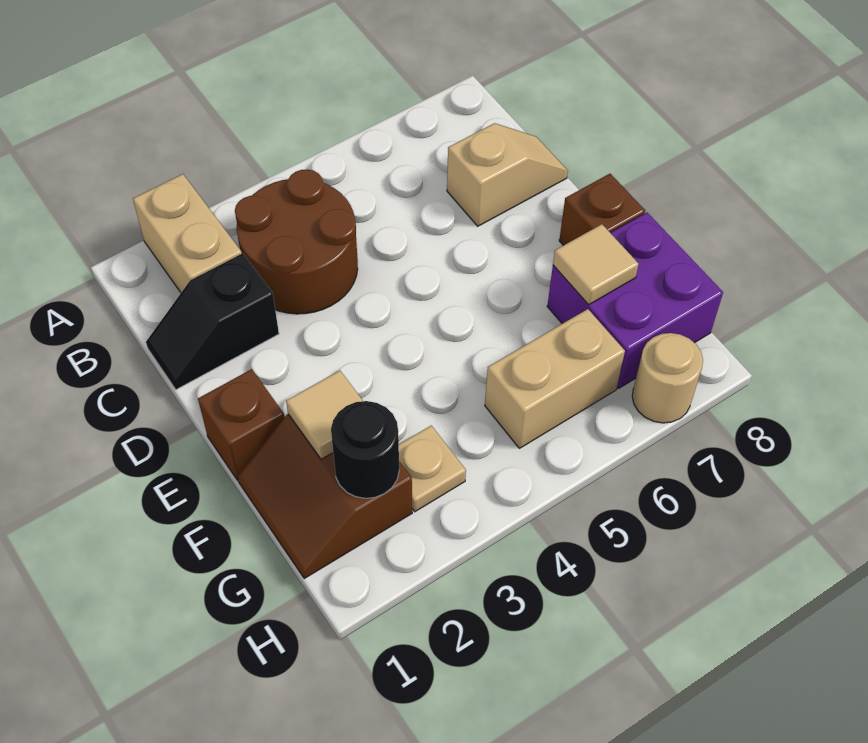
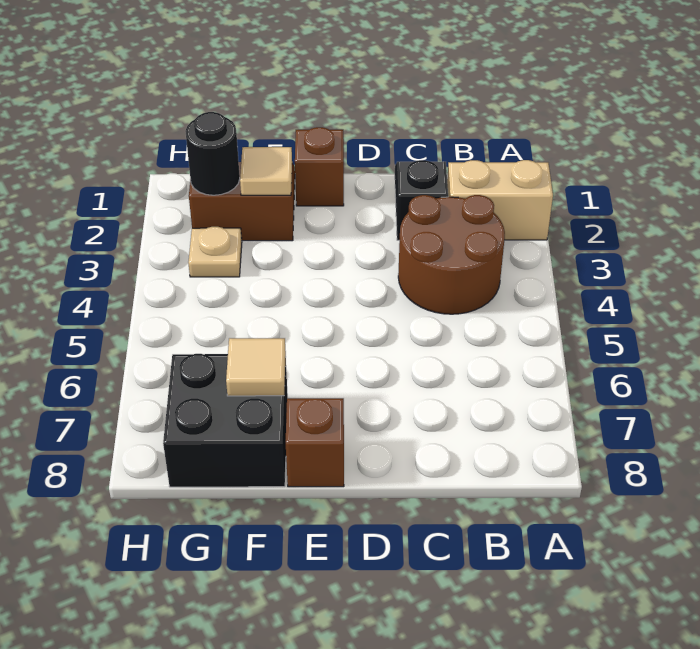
tan 1x2 slope [447,123,568,226] -> none
purple 2x2 brick [547,213,723,388] -> black 2x2 brick [163,354,288,487]
tan 1x2 brick [485,309,625,448] -> none
tan 1x1 round brick [632,333,703,423] -> none

